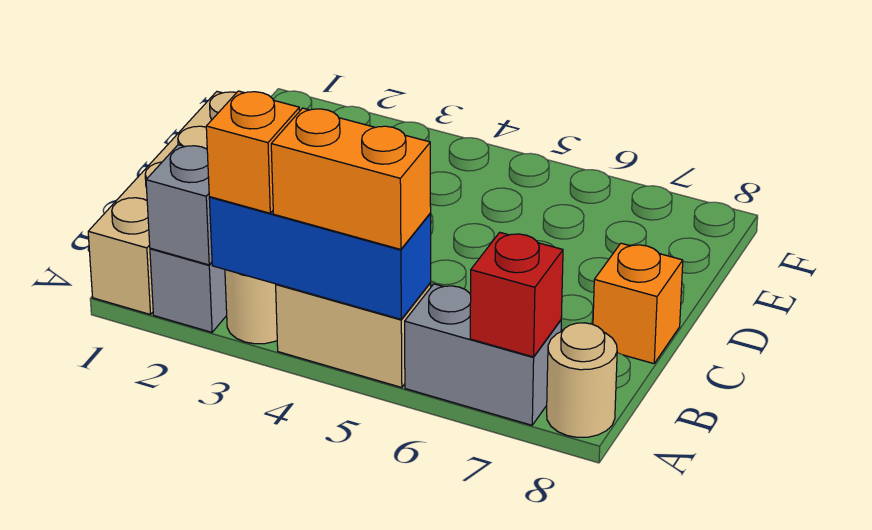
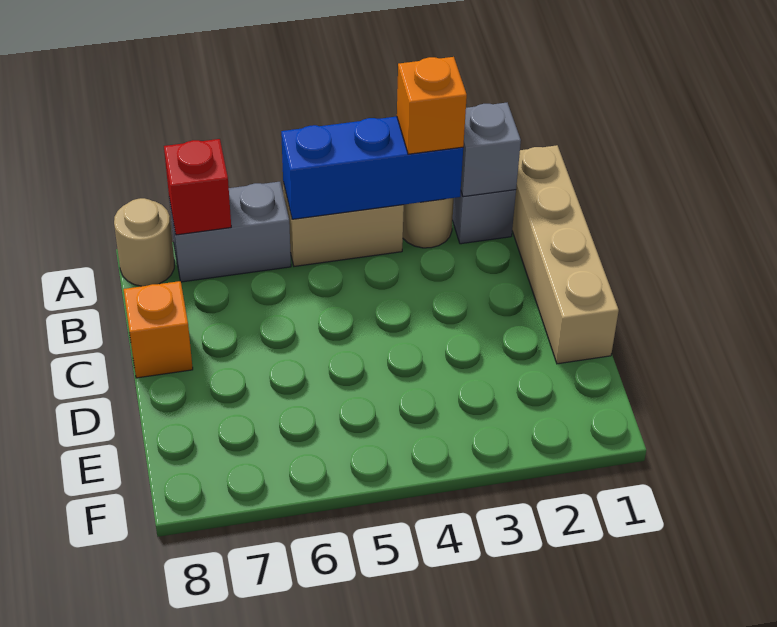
orange 1x2 brick [271,108,431,249] -> none

